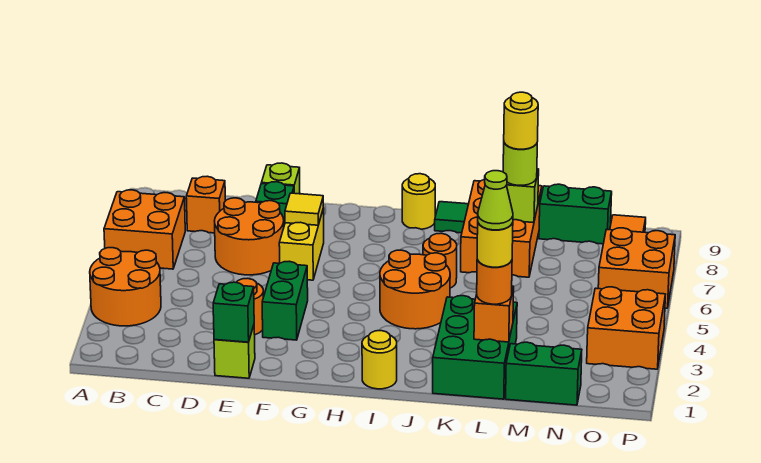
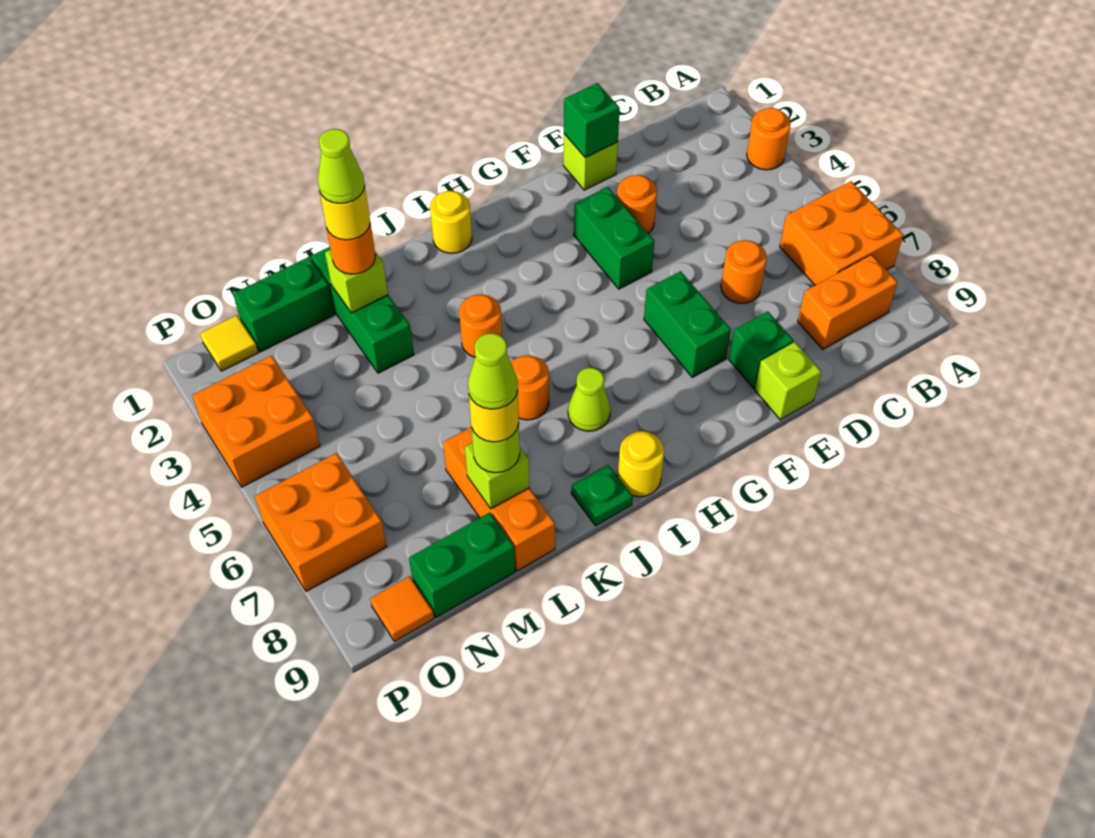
orange 2x2 round brick [90,248,161,326] -> orange 1x1 round brick [747,108,791,170]
orange 1x1 brick [186,176,225,233] -> orange 1x2 brick [798,255,898,349]
orange 2x2 round brick [215,198,284,275] -> orange 1x1 round brick [721,240,767,303]
yellow 1x2 brick [279,208,324,280] -> green 1x2 brick [644,271,731,377]
yellow 1x1 tile [285,193,323,225] -> yellow 1x1 tile moved to [200,315,258,371]
orange 2x2 round brick [380,250,450,329] -> orange 1x1 round brick [459,294,502,357]
none -> lime 1x1 cone [568,368,610,431]
green 1x1 tile [435,202,468,233] -> green 1x1 plate [571,465,633,526]
green 2x3 brick [433,296,517,399] -> green 1x3 brick [311,247,414,373]
orange 2x3 brick [461,179,542,277] -> orange 1x3 brick [443,427,555,571]
orange 1x1 brick [474,286,514,342] -> lime 1x1 brick [325,250,388,313]
none -> lime 1x1 cone [468,333,518,409]

